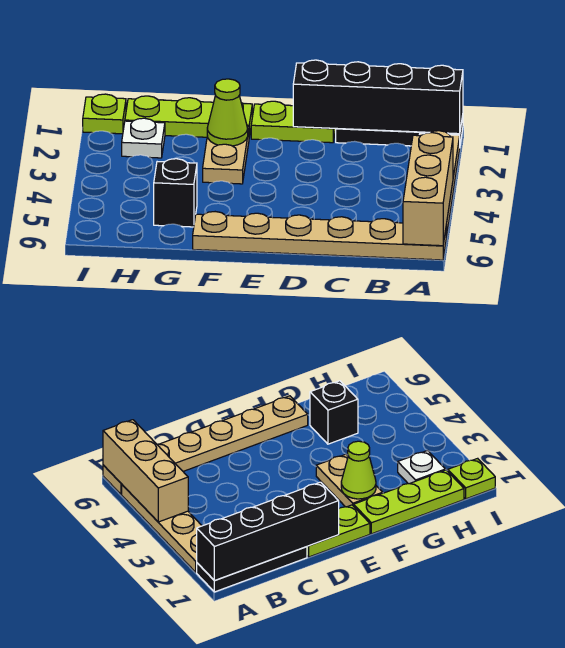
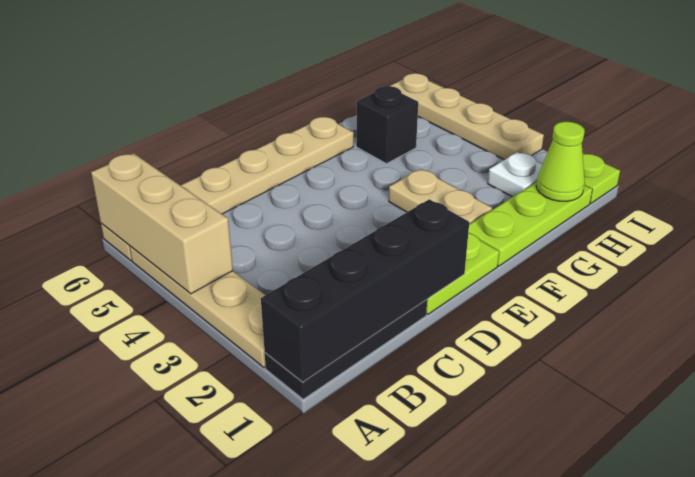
lime 1x1 cone [207,79,248,146] -> lime 1x1 cone moved to [536,122,585,201]
none -> tan 1x4 plate [390,73,544,160]

